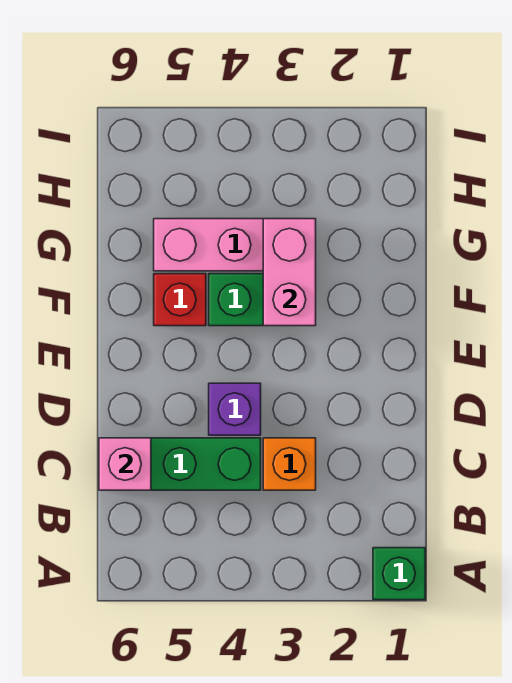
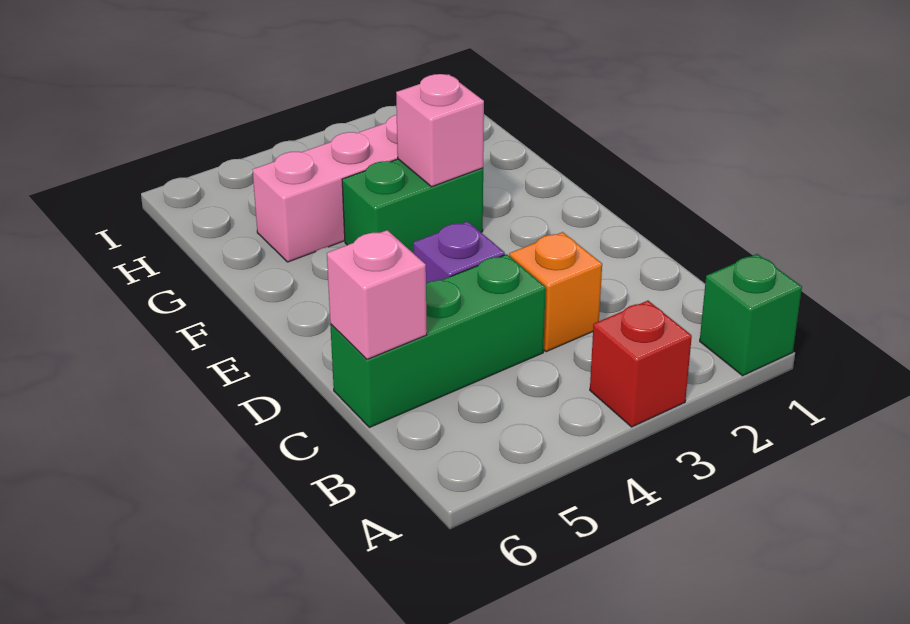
pink 1x2 brick [263,219,316,326] -> pink 1x1 brick [396,74,484,187]
red 1x1 brick [154,274,206,326] -> red 1x1 brick moved to [590,301,692,427]

